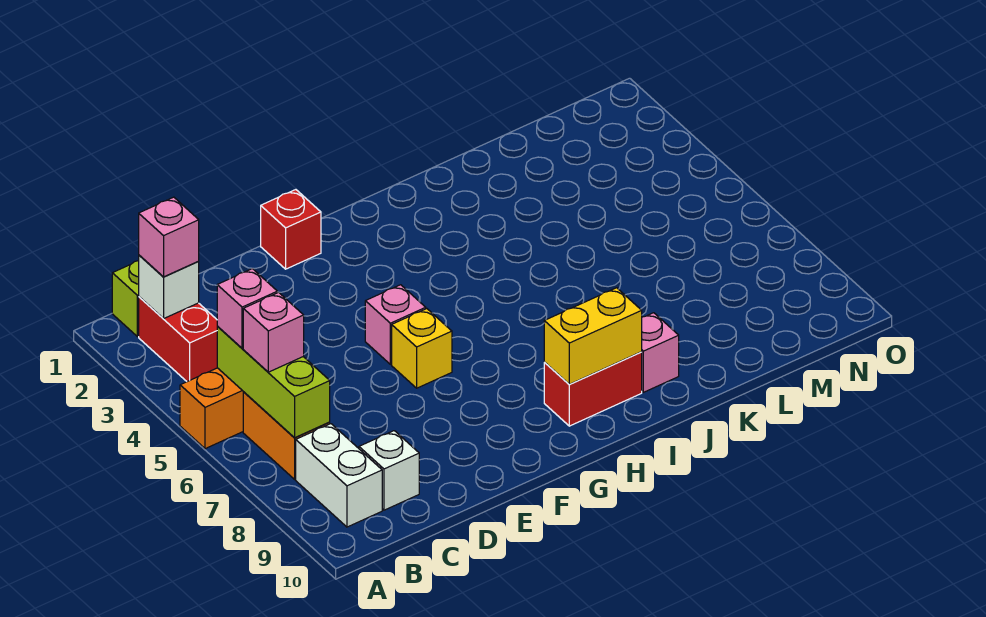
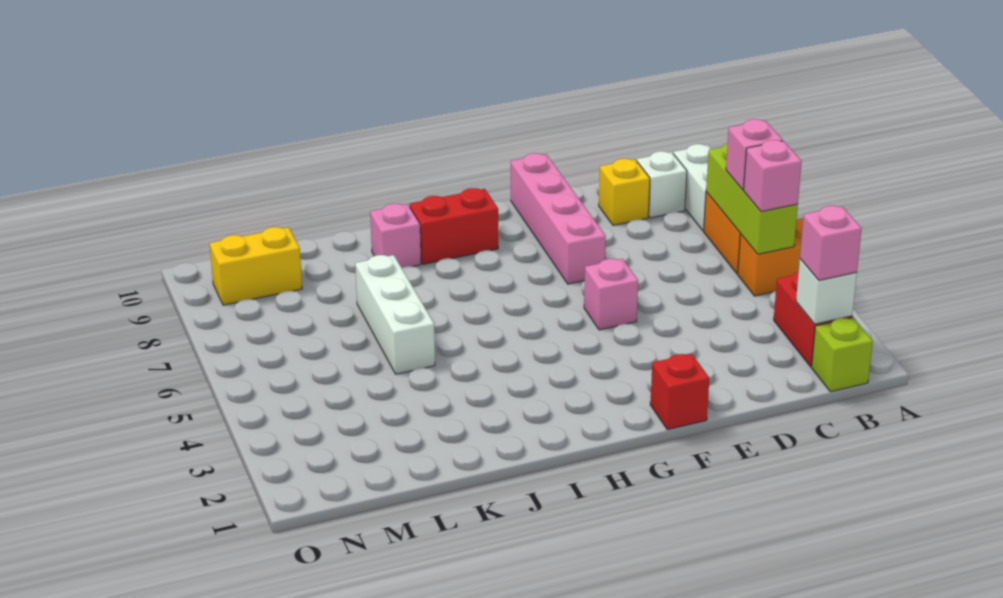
yellow 1x1 brick [392,309,452,388] -> yellow 1x1 brick moved to [599,159,650,225]
none -> pink 1x4 brick [511,153,606,284]
yellow 1x2 brick [544,288,642,384] -> yellow 1x2 brick moved to [210,227,302,305]
none -> white 1x3 brick [355,255,435,374]

